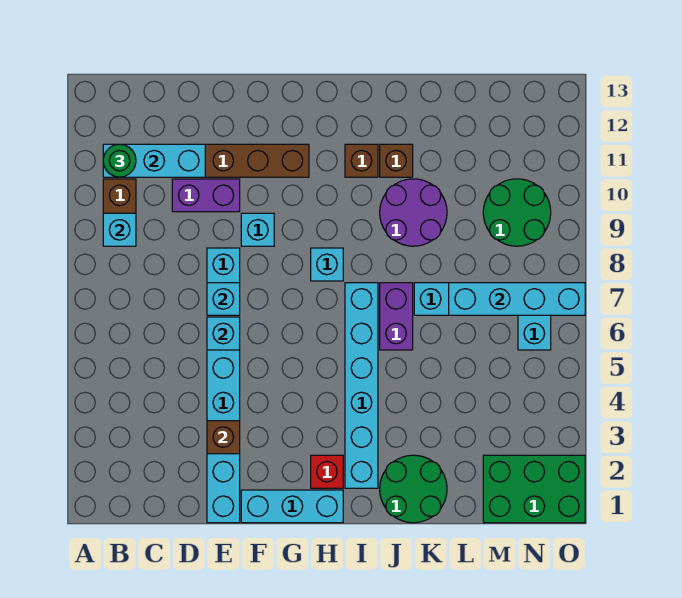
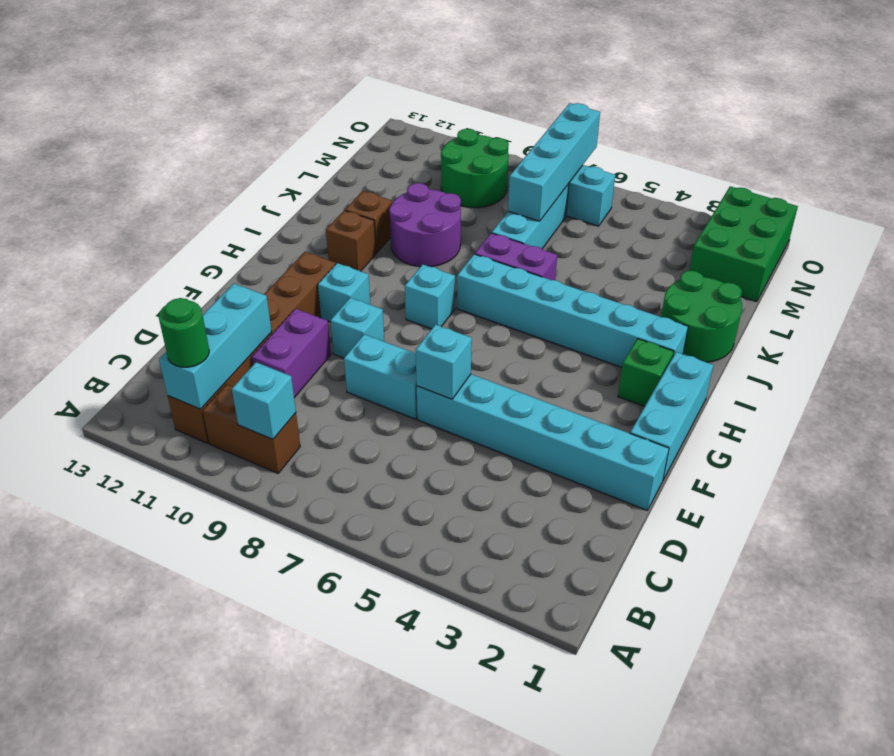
brown 1x1 brick [207,421,240,454] -> none
cyan 1x1 brick [207,283,240,315] -> cyan 1x1 brick moved to [318,263,370,322]
red 1x1 brick [311,455,343,488] -> green 1x1 brick [618,339,674,407]

